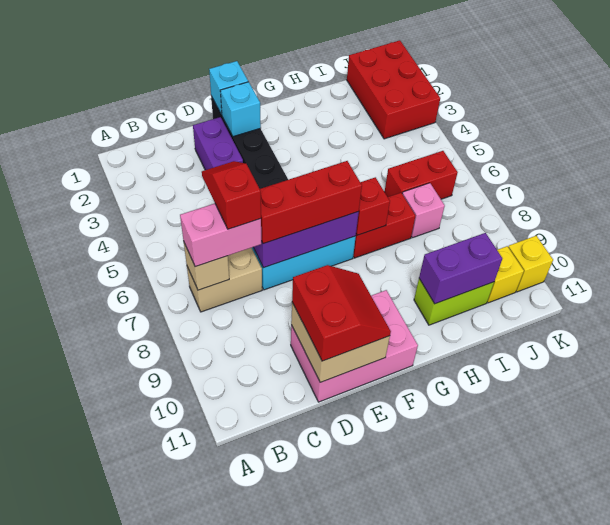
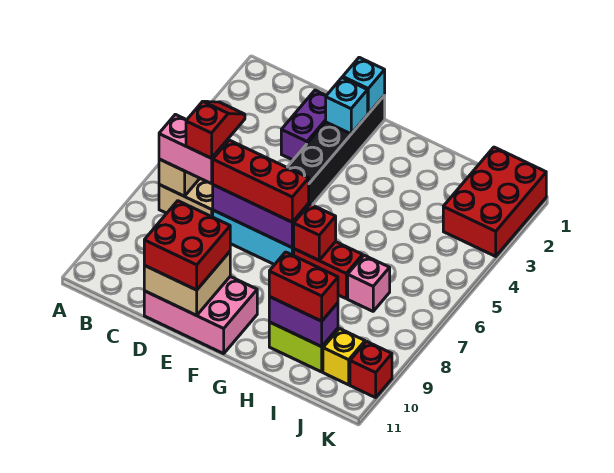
red 2x2 slope [292,265,391,361] -> red 2x2 brick [144,201,230,290]
red 1x2 brick [385,151,458,199] -> red 1x2 brick moved to [269,252,338,321]
yellow 1x1 brick [508,236,553,292] -> red 1x1 brick [350,341,392,398]

